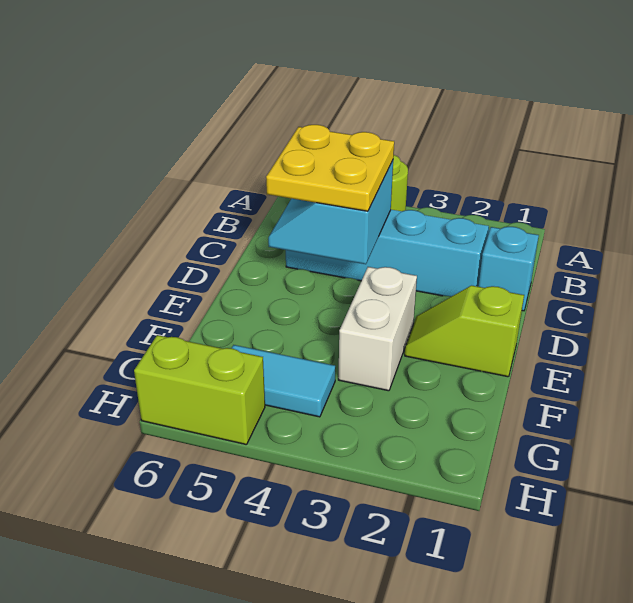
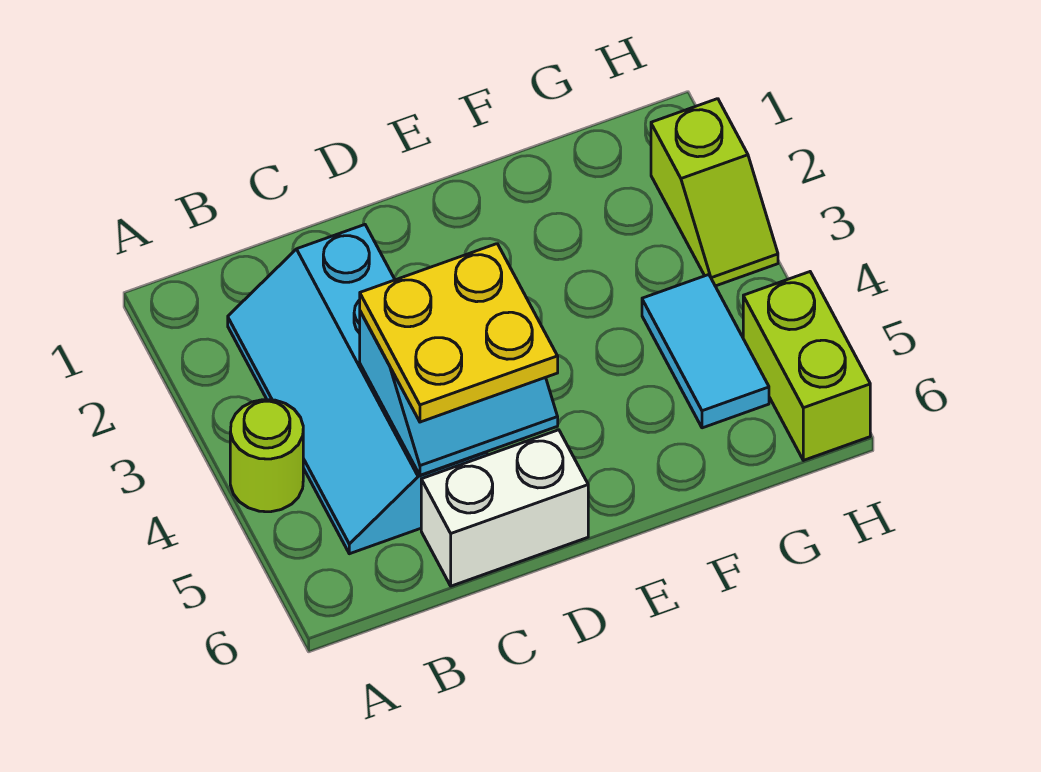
cyan 1x1 brick [478,227,539,311] -> none
lime 1x2 slope [405,286,524,377] -> lime 1x2 slope moved to [651,99,778,286]
white 1x2 brick [338,267,417,391] -> white 1x2 brick moved to [421,430,588,586]

